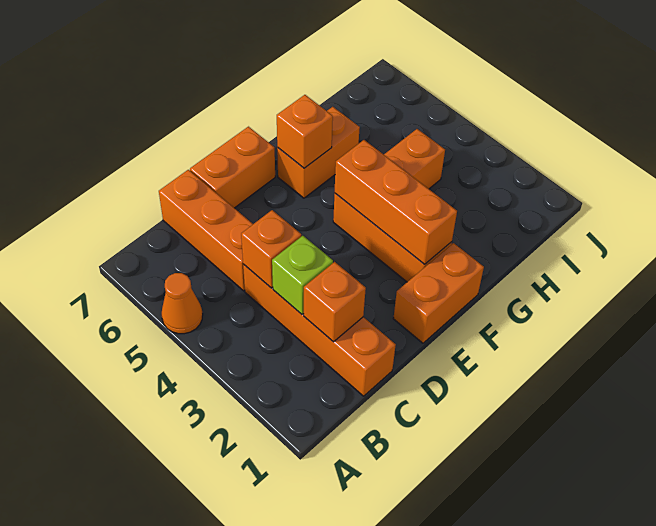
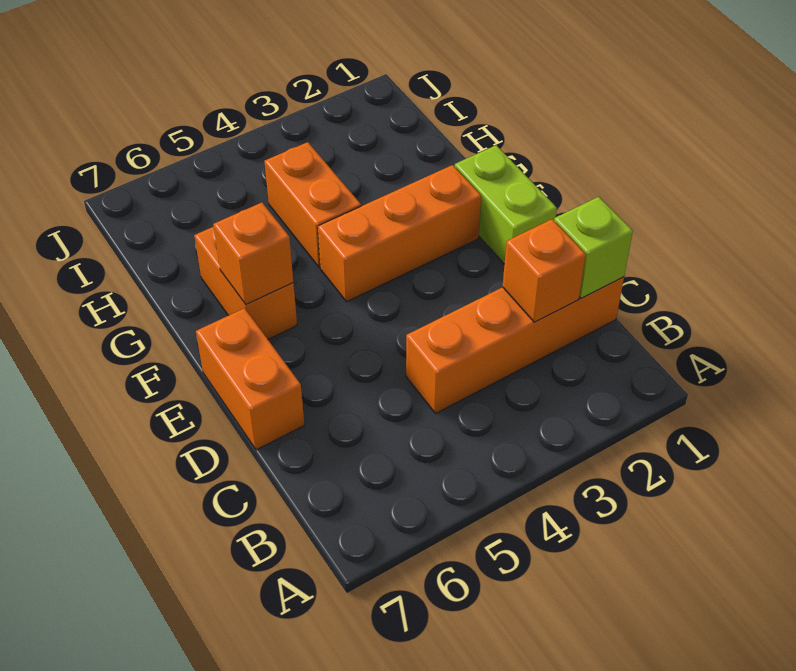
orange 1x1 cone [161,273,203,334] -> none
lime 1x1 brick [272,236,333,314] -> lime 1x1 brick moved to [554,197,633,299]
orange 1x1 brick [241,210,301,288] -> none
orange 1x3 brick [159,170,253,291] -> none
orange 1x2 brick [393,243,484,343] -> lime 1x2 brick [455,145,557,264]
orange 1x3 brick [335,140,457,264] -> none

